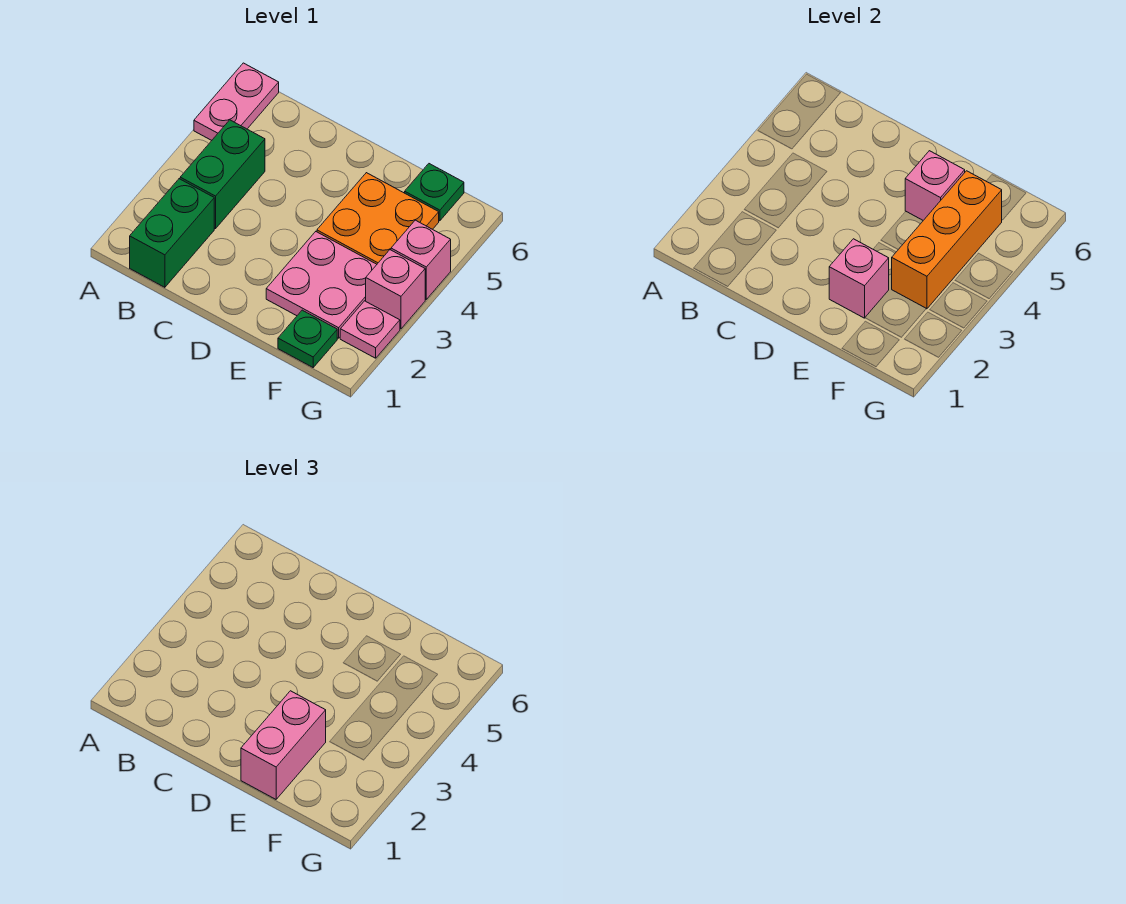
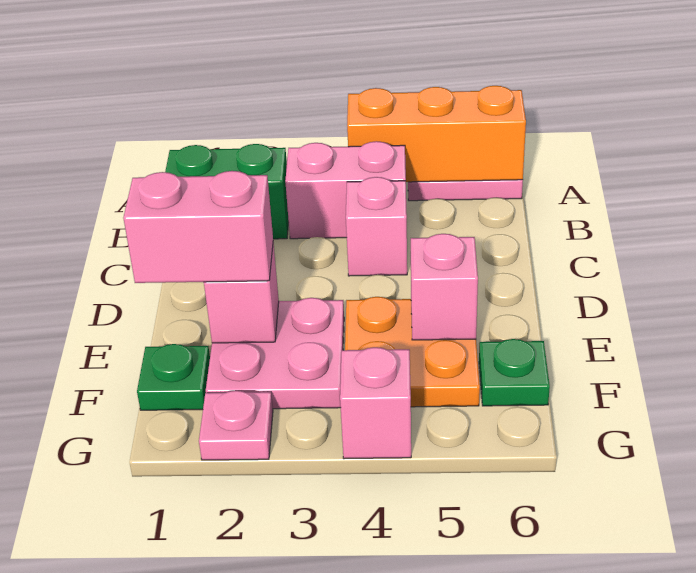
green 1x2 brick [180,120,265,229] -> pink 1x2 brick [285,141,406,239]
orange 1x3 brick [892,171,1002,309] -> orange 1x3 brick moved to [347,86,526,182]
pink 1x1 brick [366,250,425,329] -> pink 1x1 brick moved to [346,177,407,276]

